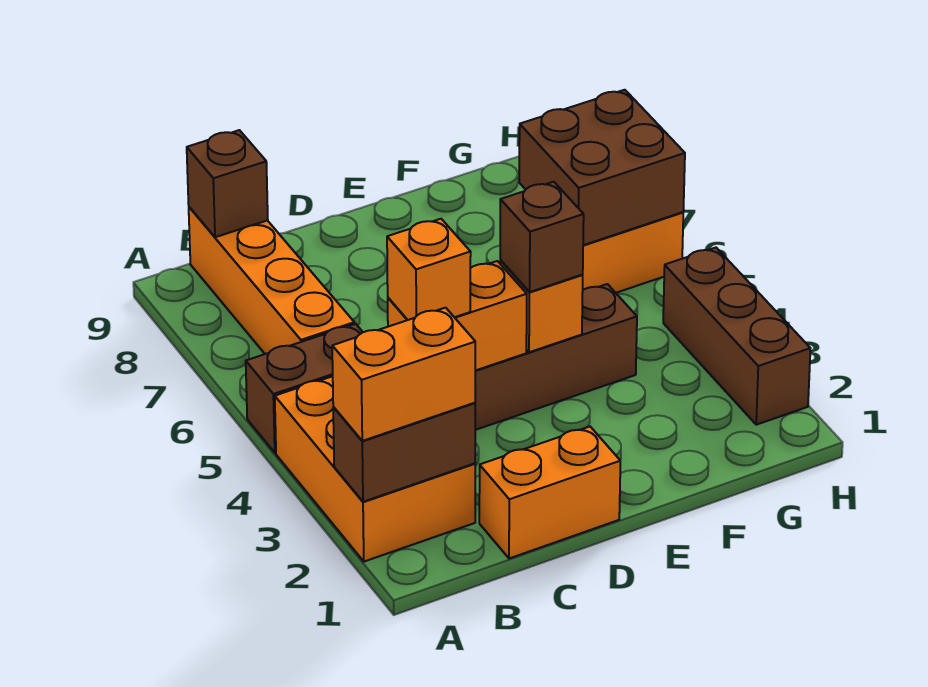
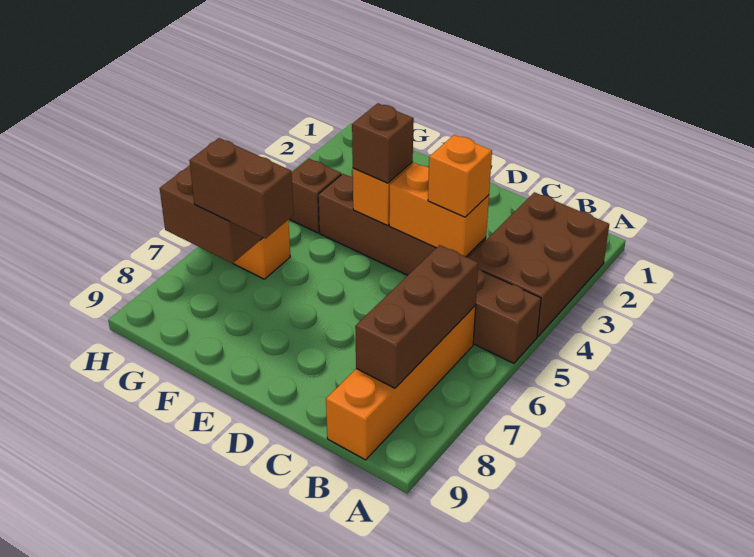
orange 2x3 brick [275,376,475,562] -> brown 2x3 brick [468,192,609,337]
brown 1x2 brick [333,403,475,502] -> brown 1x2 brick moved to [189,138,294,239]
orange 1x2 brick [332,308,475,441] -> none
brown 1x1 brick [187,130,268,237] -> brown 1x1 brick moved to [289,159,341,233]
orange 1x2 brick [479,427,620,559] -> none
brown 1x3 brick [663,248,810,425] -> brown 1x3 brick moved to [355,245,478,388]

